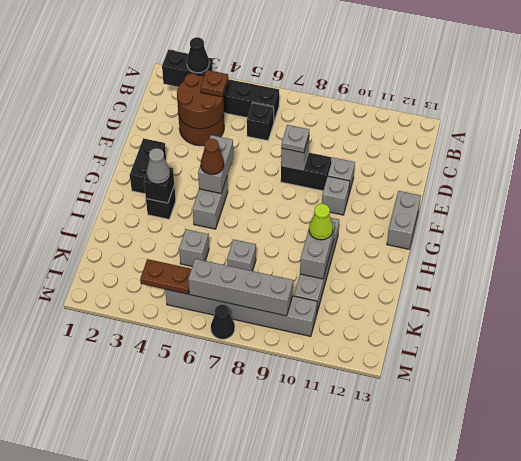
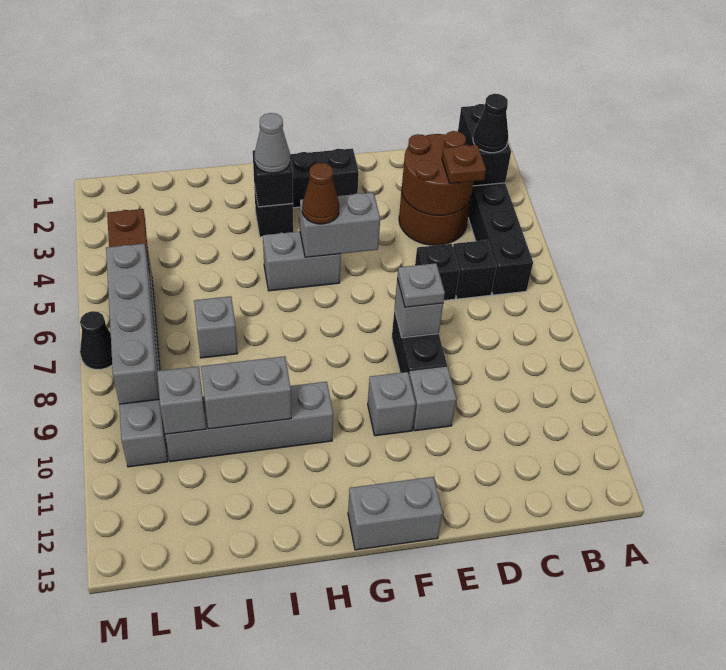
none -> black 1x1 brick [415,244,460,300]
lime 1x1 cone [309,204,333,240] -> none
grey 1x1 brick [179,229,209,266] -> grey 1x1 brick moved to [157,366,206,434]

